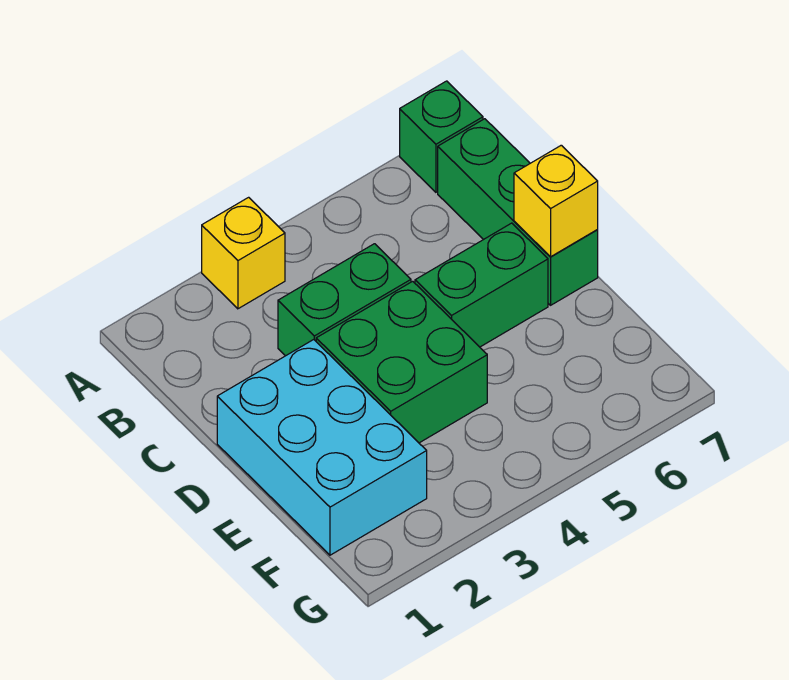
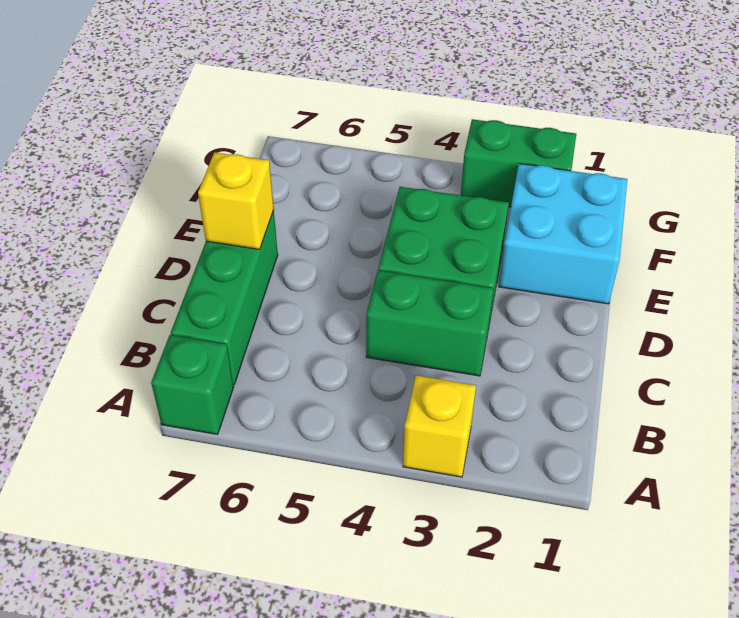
cyan 2x3 brick [217,340,427,555] -> cyan 2x2 brick [499,164,627,304]
green 1x2 brick [415,223,548,347] -> green 1x2 brick moved to [461,119,576,207]

